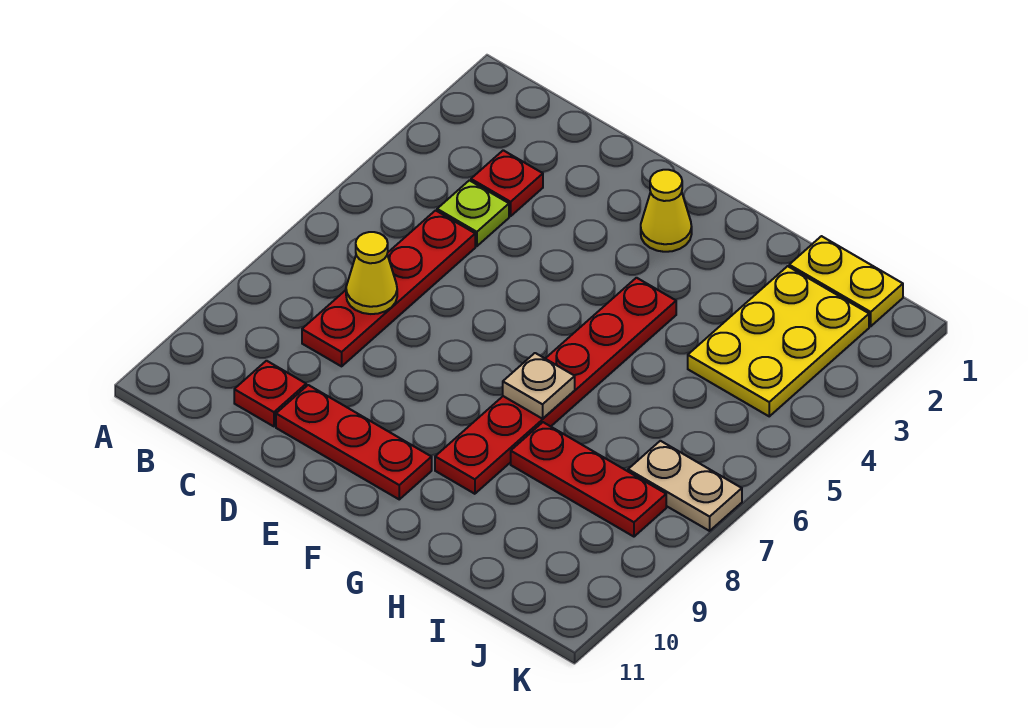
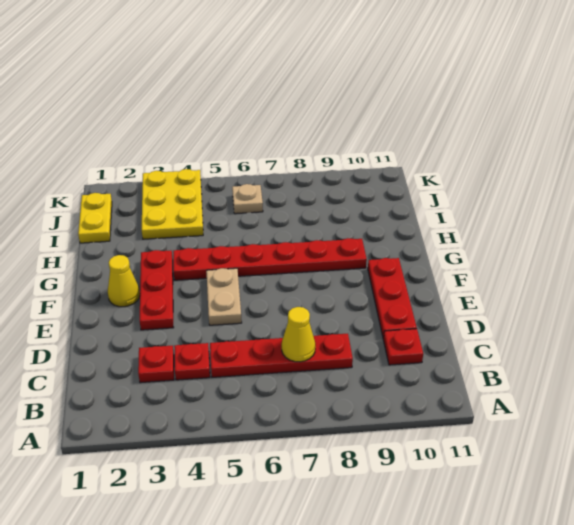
lime 1x1 plate [437,180,509,246] -> red 1x1 plate [174,343,210,380]
tan 1x1 plate [503,353,575,419] -> tan 1x1 plate moved to [232,184,263,214]
red 1x3 plate [511,422,666,537] -> red 1x3 plate moved to [140,250,174,330]
yellow 2x3 plate [688,266,869,416] -> yellow 2x3 plate turned to [142,169,203,239]
tan 1x2 plate [628,441,742,531] -> tan 1x2 plate moved to [206,268,242,325]

